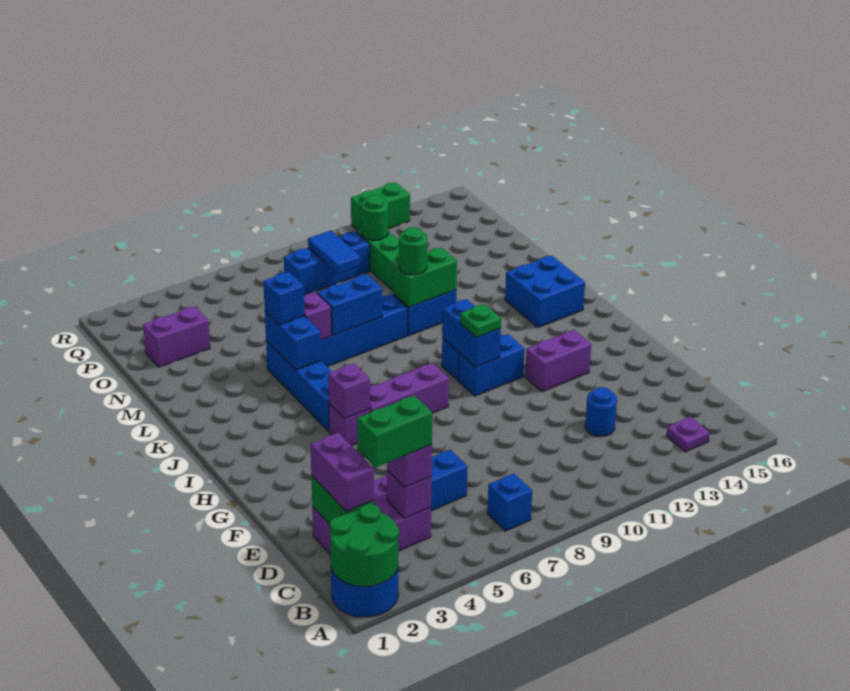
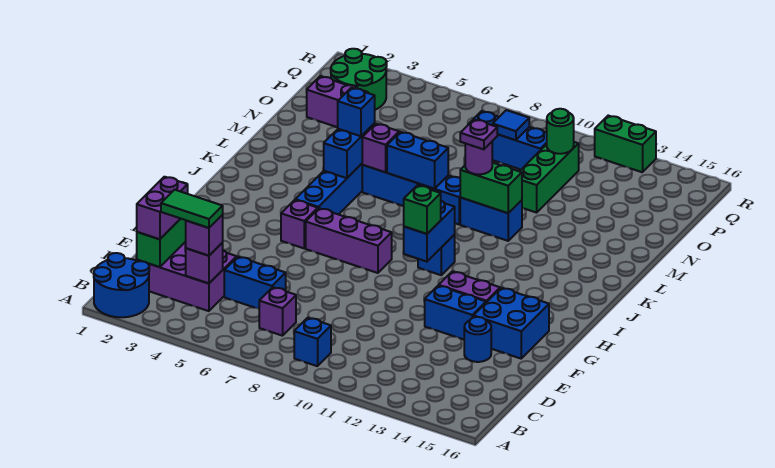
green 2x2 round brick [329,504,399,586] -> green 2x2 round brick moved to [331,49,387,110]
blue 1x1 brick [487,473,532,531] -> blue 1x1 brick moved to [294,318,331,366]
purple 1x1 plate [667,417,710,452] -> purple 1x1 plate moved to [460,119,497,149]
green 1x2 brick [357,395,432,468] -> green 1x2 tile [161,190,223,228]
blue 1x1 round brick [585,387,617,436] -> blue 1x1 round brick moved to [464,317,491,362]
purple 1x1 brick [328,364,370,419] -> purple 1x1 brick moved to [259,287,296,336]
blue 1x2 brick [459,334,524,396] -> blue 1x2 brick moved to [425,285,486,339]
green 1x1 plate [460,304,501,337] -> green 1x1 brick [404,185,441,234]
blue 2x2 brick [505,255,585,327] -> blue 2x2 brick moved to [474,288,549,359]
green 1x1 round brick [399,227,427,275] -> purple 1x1 round brick [465,142,492,174]
blue 1x2 tile [308,230,361,274] -> blue 1x1 tile [493,110,529,140]

